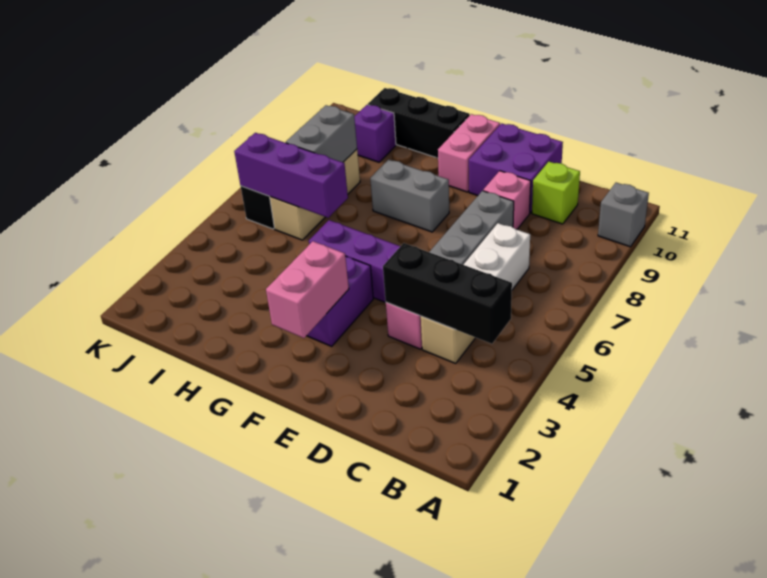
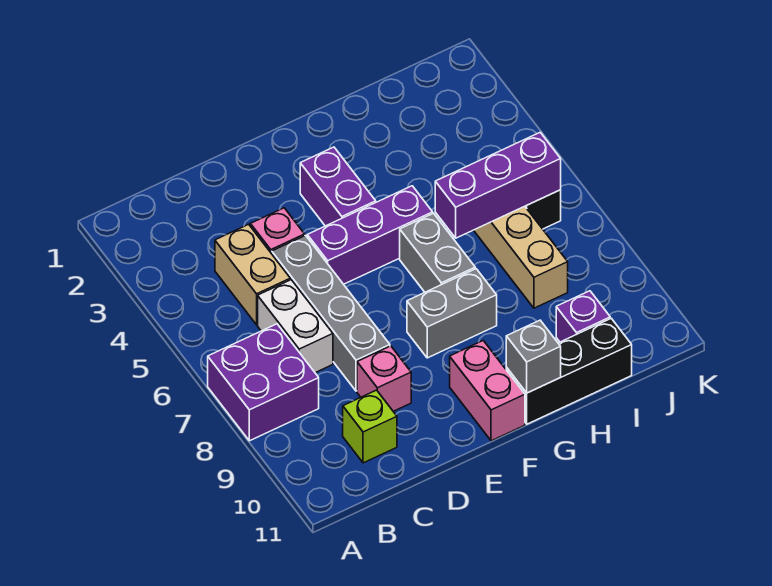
grey 1x1 brick [598,183,649,247] -> grey 1x1 brick moved to [506,320,561,393]
black 1x3 brick [383,243,512,344] -> none
purple 2x2 brick [469,123,563,213] -> purple 2x2 brick moved to [208,324,319,441]
pink 1x2 brick [266,241,349,338] -> none
grey 1x2 brick [286,105,357,162] -> grey 1x2 brick moved to [400,213,475,292]

